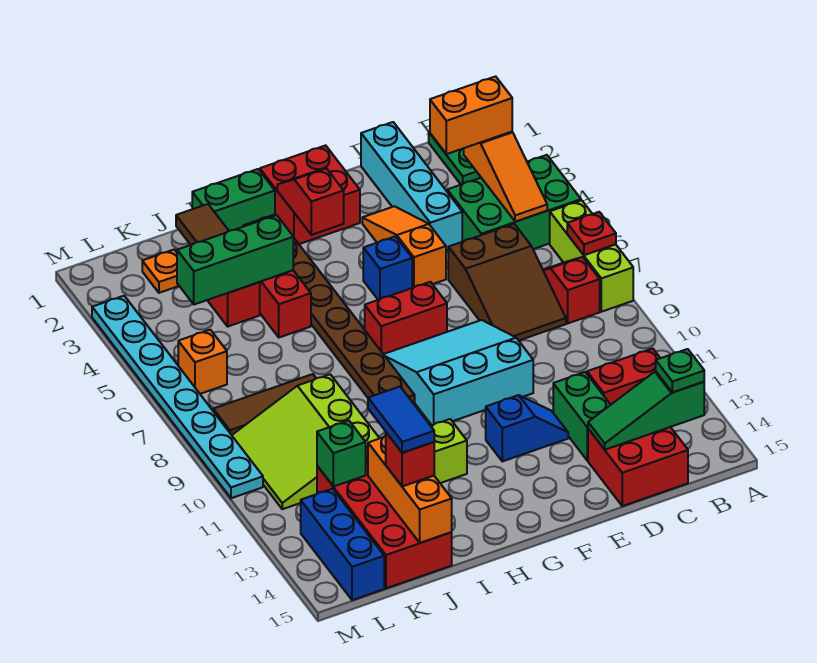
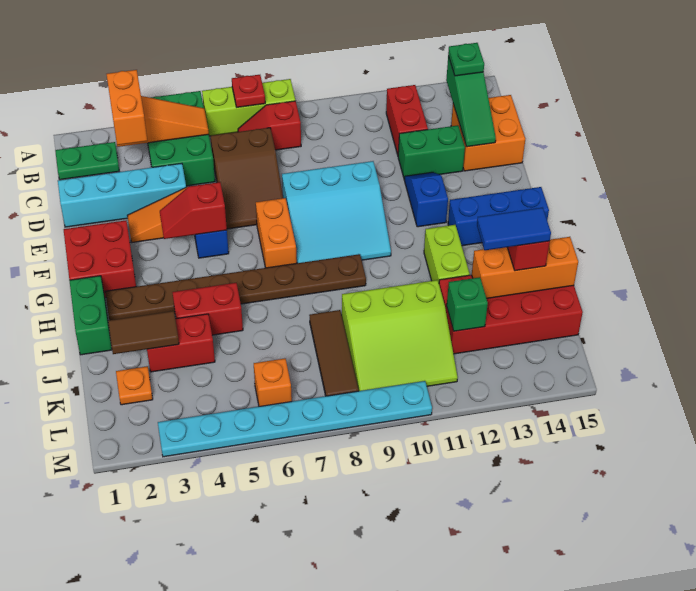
brown 2x3 slope [448,224,566,341] -> brown 2x3 slope turned to [211,128,283,229]
red 2x2 brick [588,427,688,506] -> orange 2x2 brick [451,95,525,171]
cyan 3x3 slope [384,320,533,425] -> cyan 3x3 slope turned to [282,161,391,263]
red 1x2 brick [365,282,447,354] -> orange 1x2 brick [256,198,297,268]
red 1x2 slope [277,168,344,235] -> red 1x2 slope moved to [160,182,227,239]
green 1x3 brick [177,215,293,305] -> none
blue 1x3 brick [301,489,384,600] -> blue 1x3 brick moved to [448,187,549,246]

